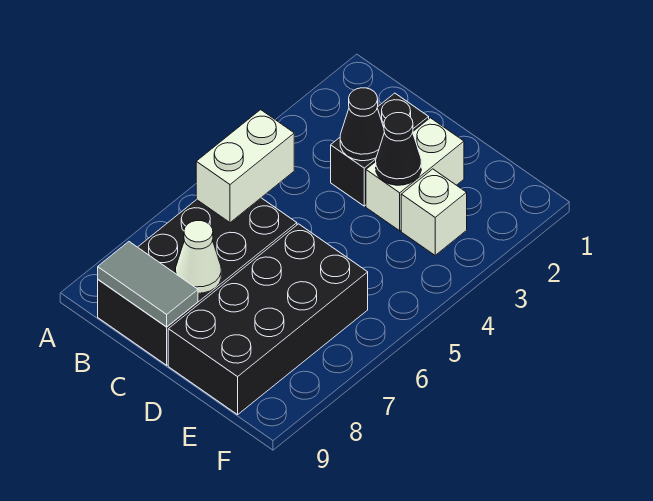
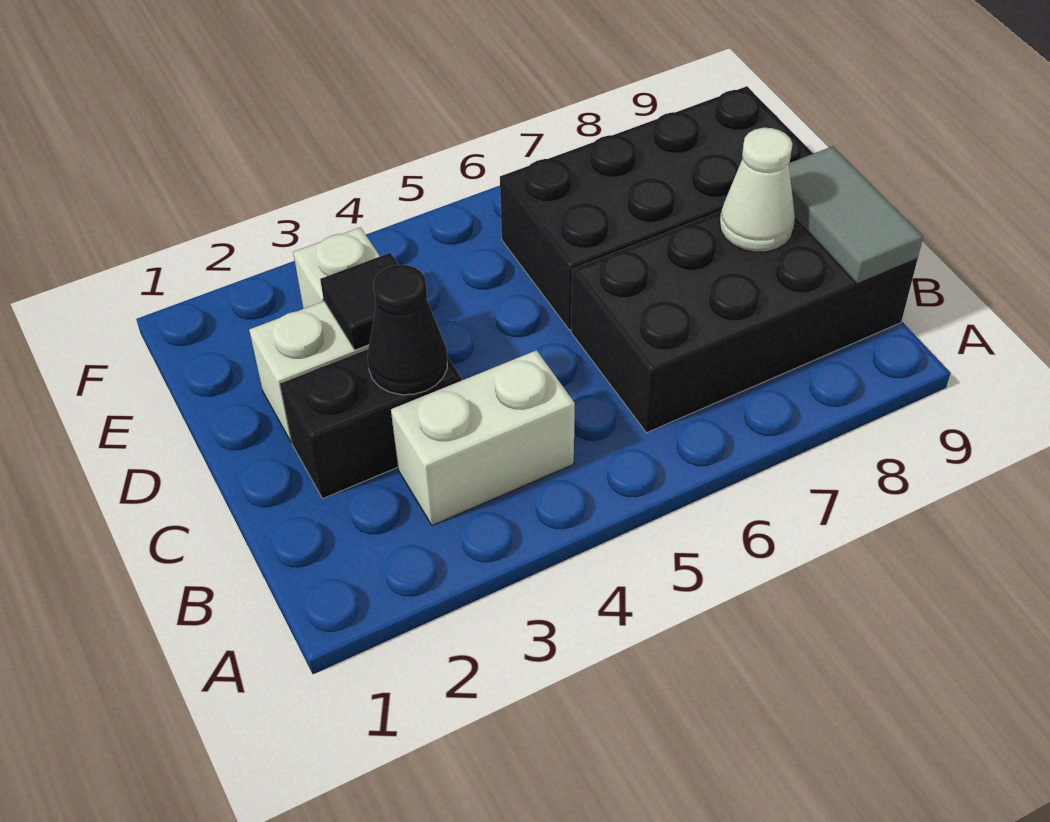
white 1x2 brick [196,110,294,223] -> white 1x2 brick moved to [391,350,575,526]
black 1x1 cone [376,113,421,185] -> black 1x1 tile [320,253,398,350]

